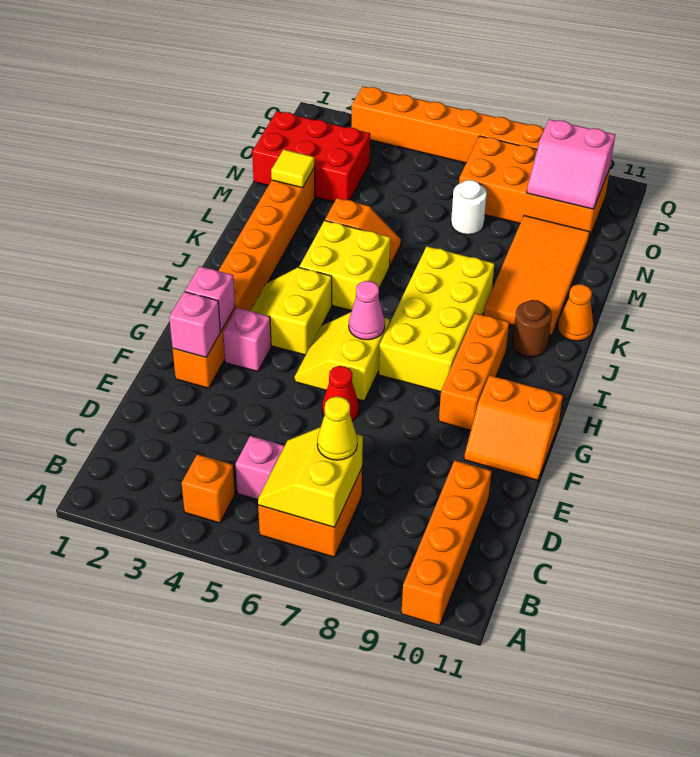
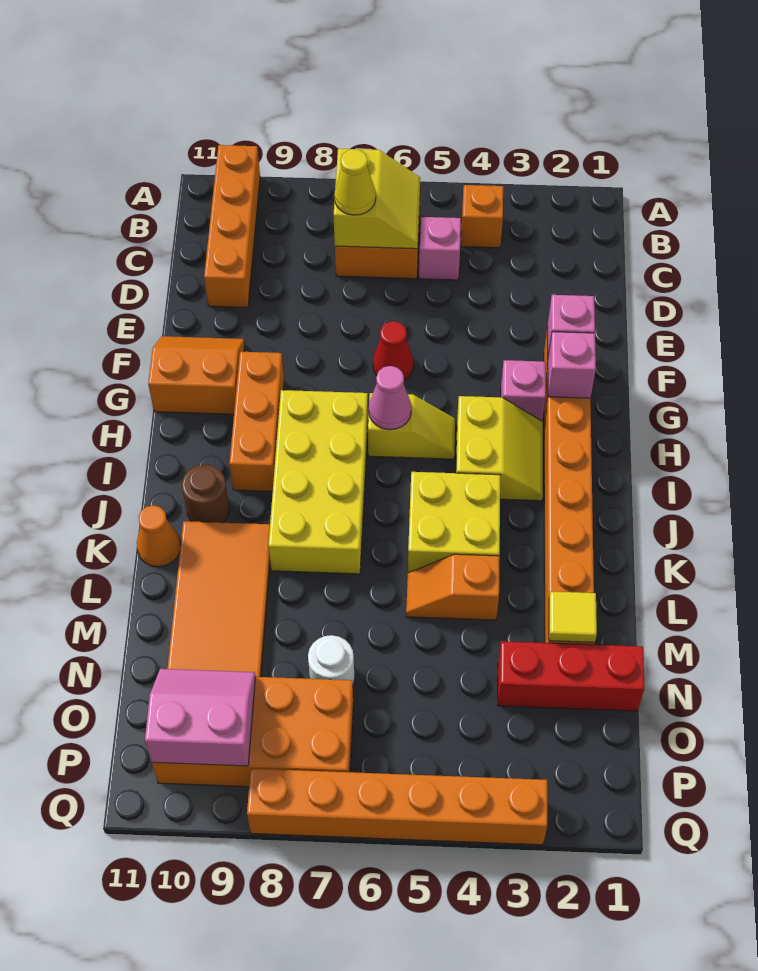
yellow 2x2 slope [295,312,390,401] -> yellow 1x2 slope [368,393,455,459]
red 2x3 brick [252,111,370,202] -> red 1x3 brick [498,641,644,711]

